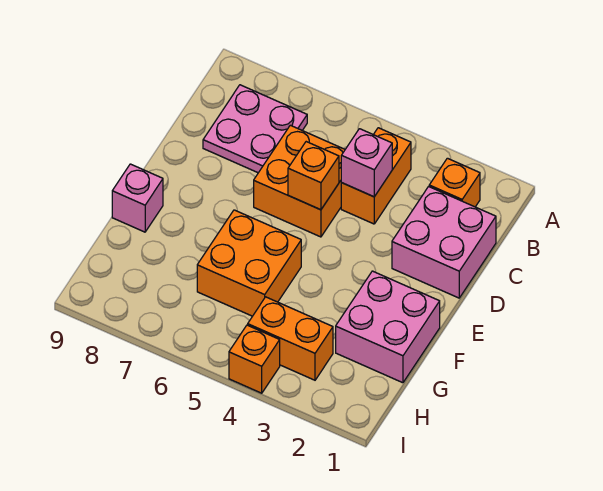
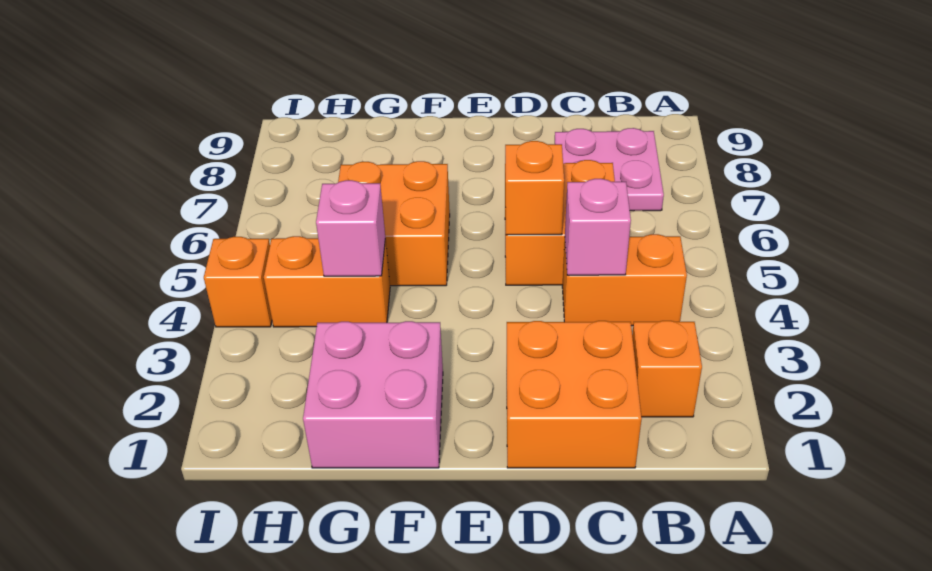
pink 2x2 brick [392,187,496,298] -> orange 2x2 brick [507,321,642,468]
pink 1x1 brick [112,164,163,232] -> pink 1x1 brick moved to [316,180,385,276]
orange 1x2 brick [248,297,333,380] -> orange 1x2 brick turned to [264,236,390,327]

